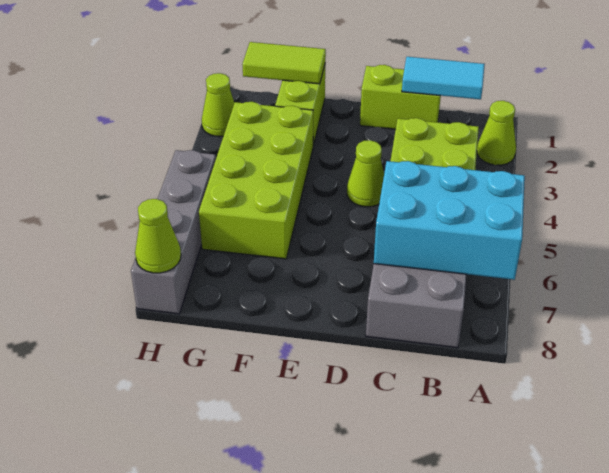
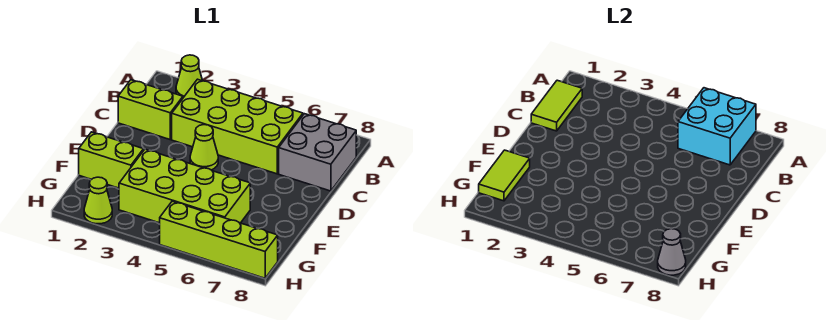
cyan 2x3 brick [374,161,525,280] -> cyan 2x2 brick [678,88,756,165]
cyan 1x2 tile [402,57,485,99] -> lime 1x2 tile [531,80,582,131]
lime 1x2 brick [360,65,441,129] -> lime 1x2 brick turned to [118,80,183,139]
grey 1x4 brick [131,150,216,314] -> lime 1x4 brick [160,201,278,278]
lime 1x1 cone [135,199,181,273] -> grey 1x1 cone [658,229,686,275]

